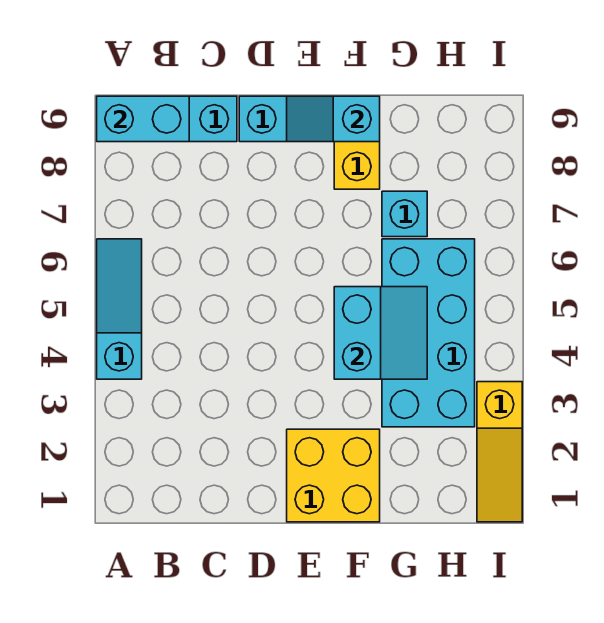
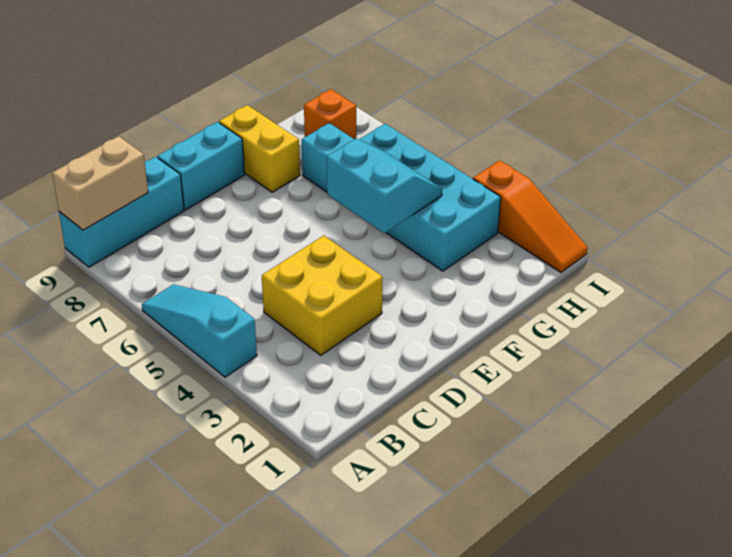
cyan 1x2 brick [97,96,189,142] -> tan 1x2 brick [52,136,148,230]
yellow 2x2 brick [287,429,380,522] -> yellow 2x2 brick moved to [262,236,383,355]
cyan 1x2 slope [287,96,380,142] -> none
none -> orange 1x1 brick [304,89,356,139]
yellow 1x3 slope [477,382,522,522] -> orange 1x3 slope [473,160,588,272]

